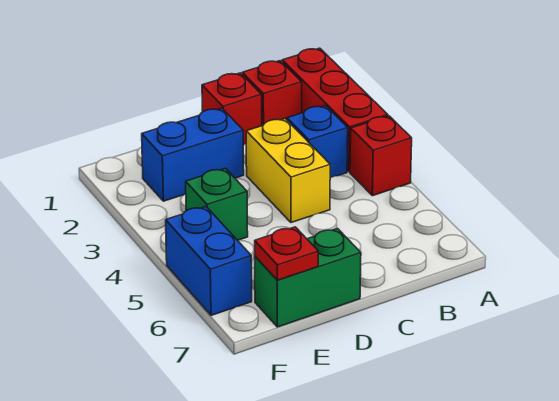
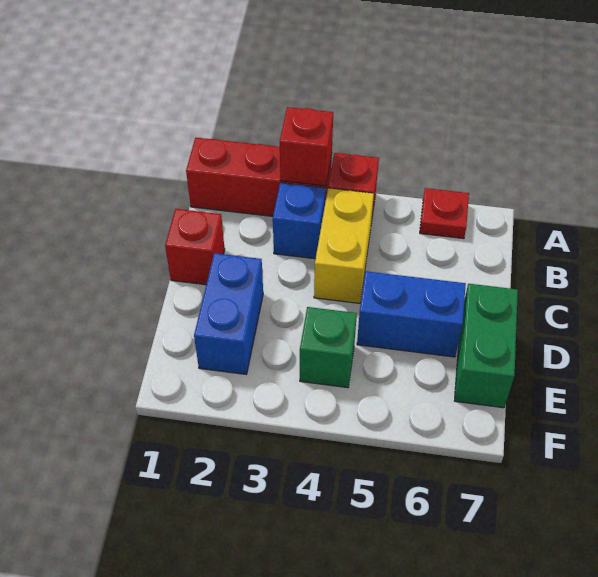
red 1x1 brick [242,61,302,126] -> red 1x1 brick moved to [280,107,333,186]
yellow 1x2 brick [246,119,330,223] -> yellow 1x2 brick turned to [314,188,374,303]
red 1x1 plate [255,227,318,280] -> red 1x1 plate moved to [420,188,469,239]
blue 1x2 brick [166,207,252,315] -> blue 1x2 brick moved to [357,271,466,357]

